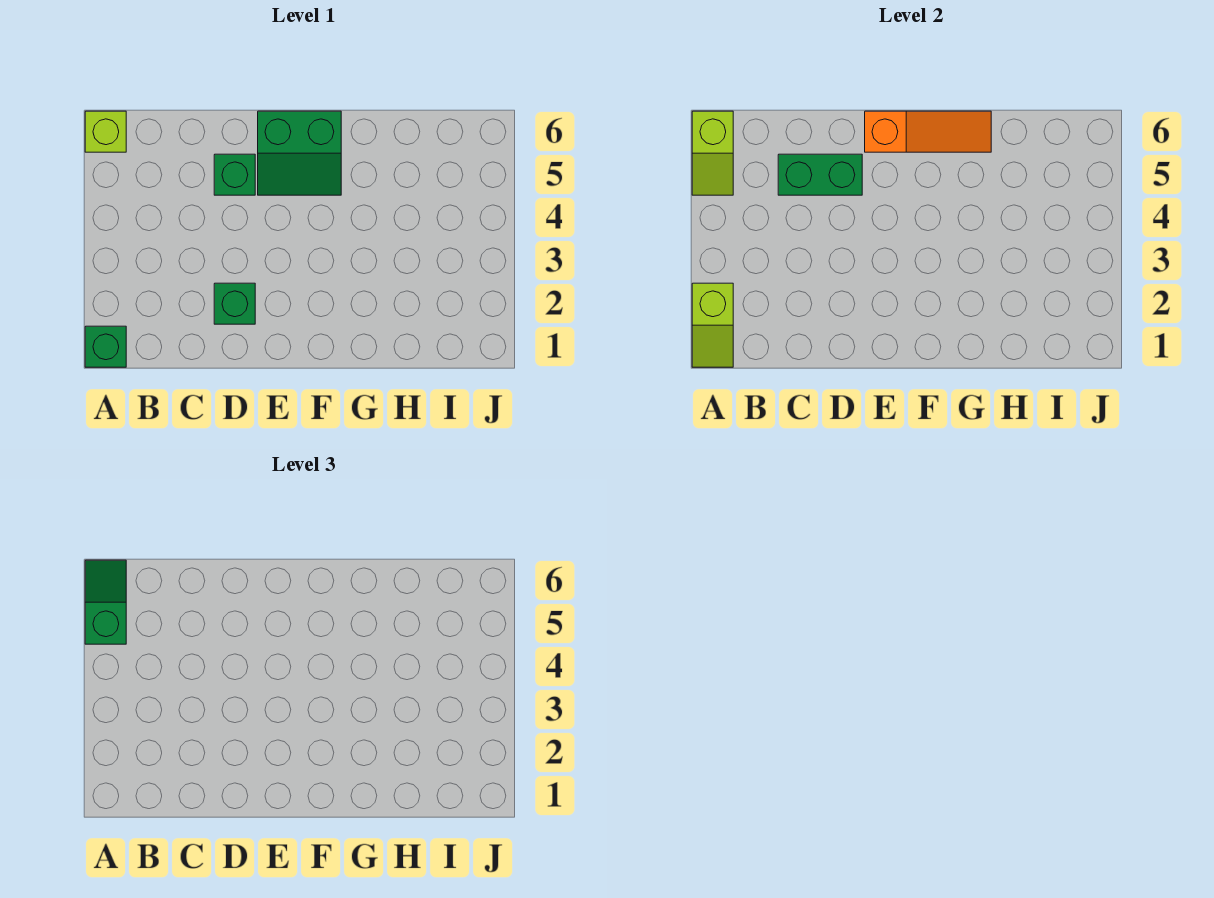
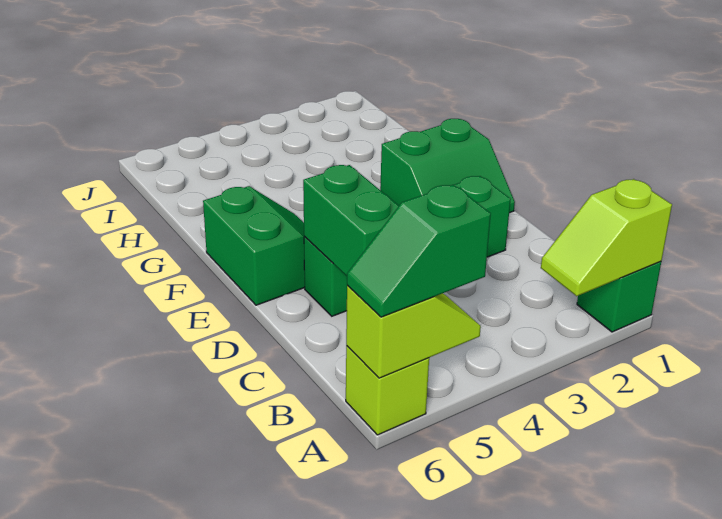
lime 1x2 slope [692,283,733,367] -> lime 1x2 slope turned to [541,179,672,296]
none -> green 2x2 slope [380,119,515,213]
orange 1x3 slope [865,111,991,152] -> none

